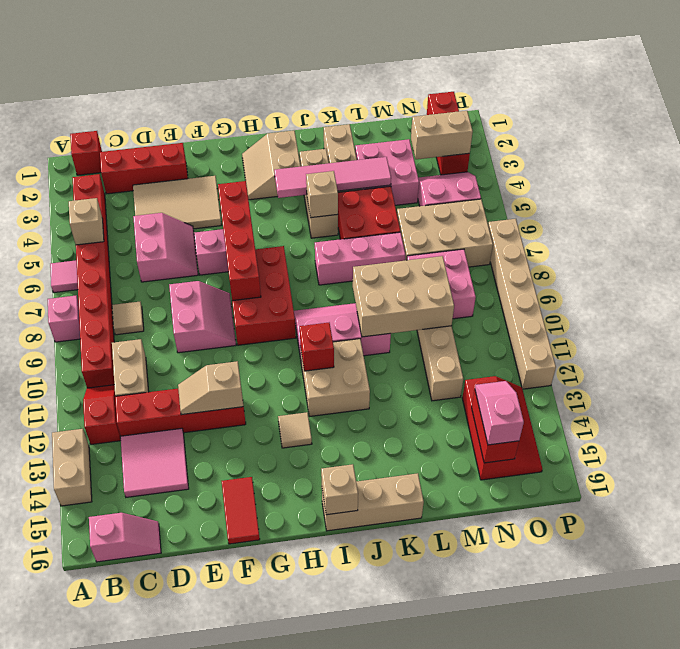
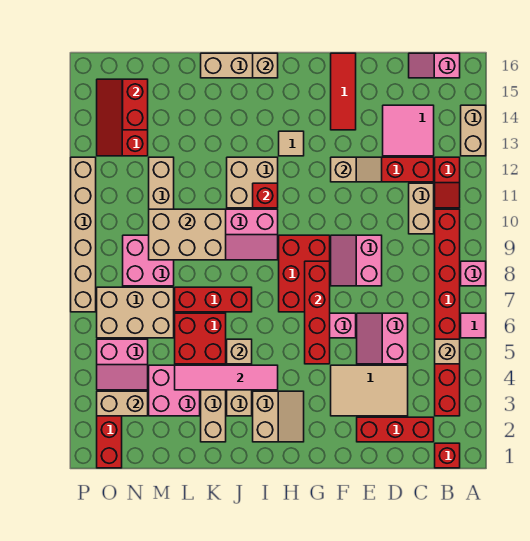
tan 1x1 tile [112,302,144,335] -> none
red 1x2 tile [222,477,260,544] -> red 1x3 tile [331,53,356,130]
pink 1x3 brick [315,232,405,285] -> red 1x3 brick [175,287,252,312]
pink 1x2 slope [475,381,524,445] -> none

